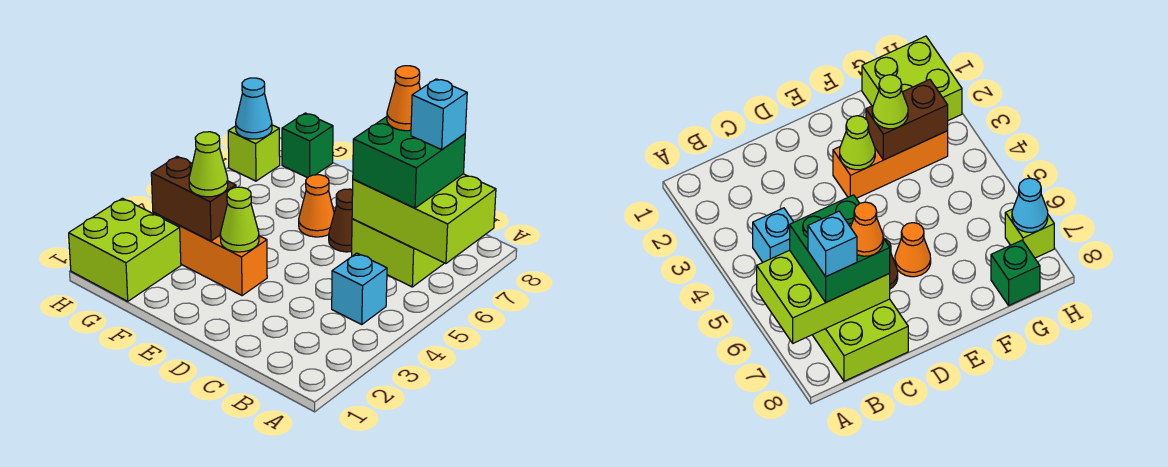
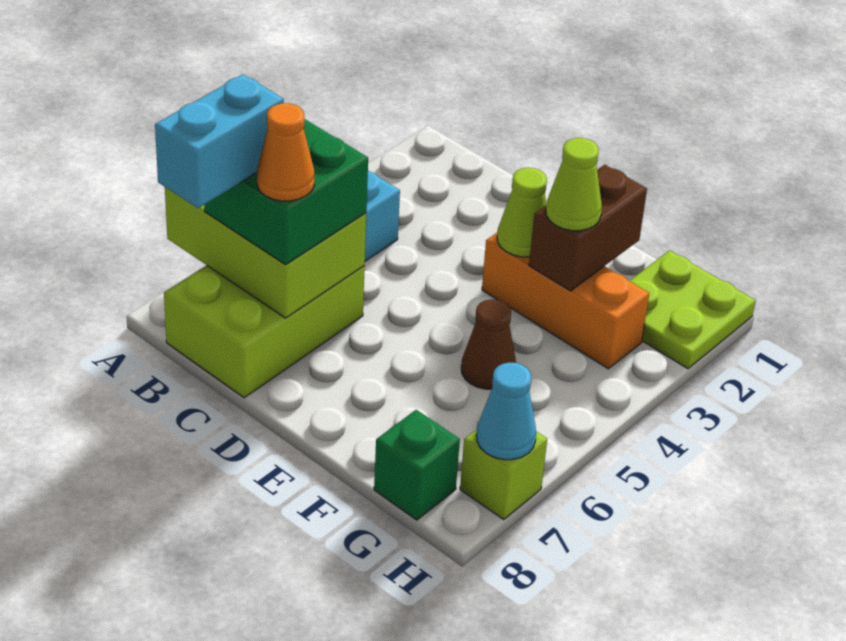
cyan 1x1 brick [411,79,467,150] -> cyan 1x2 brick [155,74,284,208]
brown 1x1 cone [329,189,353,252] -> brown 1x1 cone moved to [461,299,516,389]
orange 1x1 cone [299,175,334,237] -> none
brown 1x2 brick [151,156,236,241] -> brown 1x2 brick turned to [529,165,647,291]
lime 2x2 brick [69,198,181,301] -> lime 2x2 plate [630,251,756,369]

